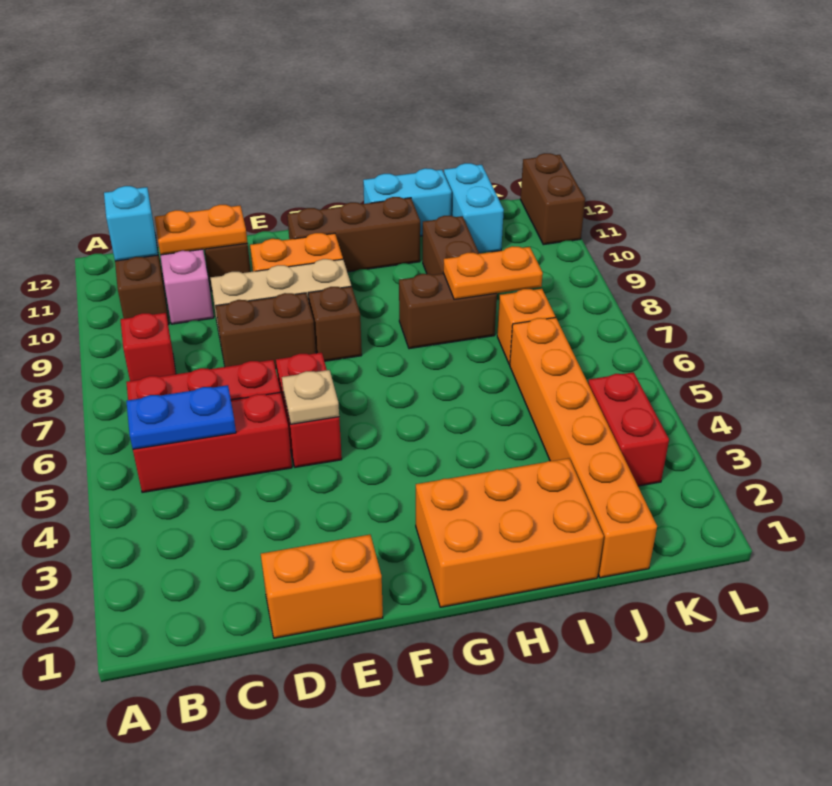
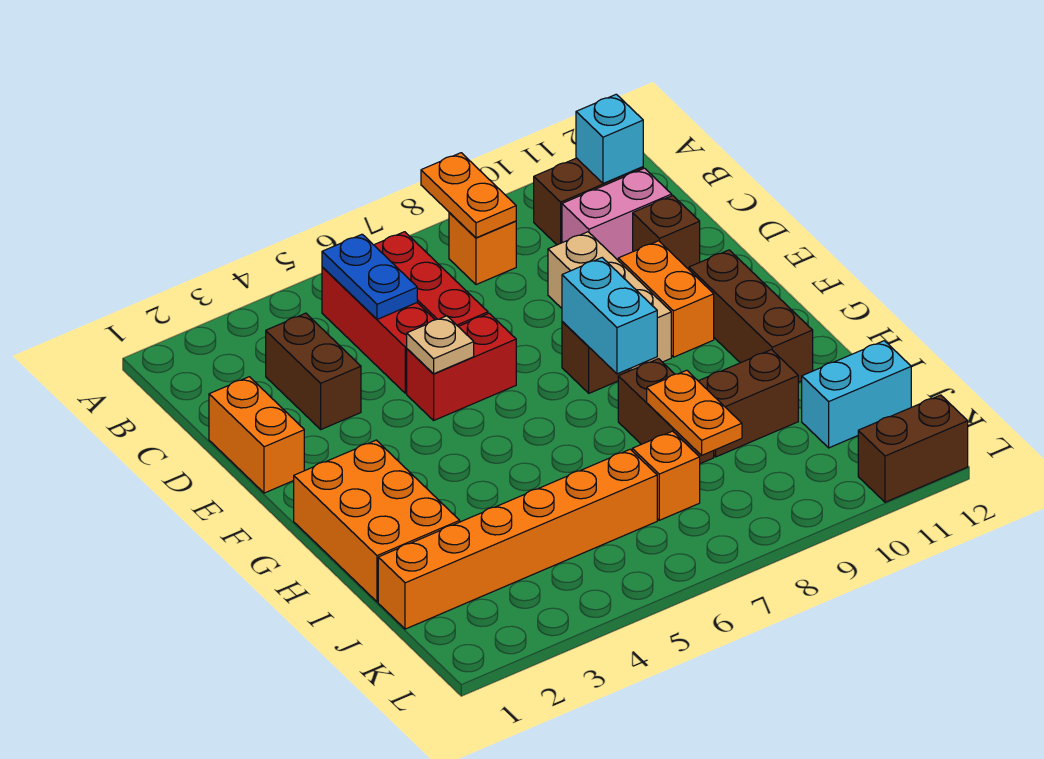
red 1x1 brick [121,313,176,381] -> orange 1x1 brick [449,213,516,285]
orange 1x2 plate [155,205,247,255] -> orange 1x2 plate moved to [421,153,516,238]
brown 1x2 brick [216,293,316,369] -> brown 1x2 brick moved to [266,313,361,429]
cyan 1x2 brick [363,168,452,236] -> cyan 1x2 brick moved to [562,258,657,374]
red 1x2 brick [588,372,669,486] -> none

